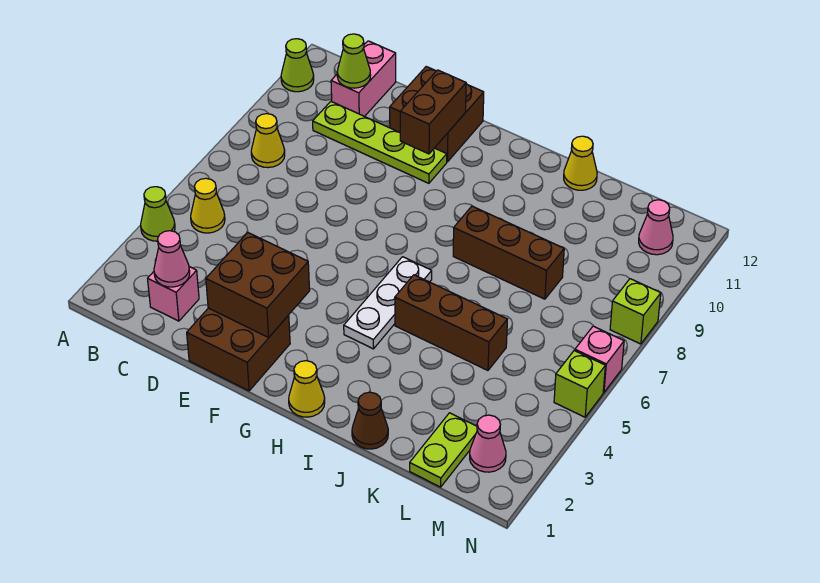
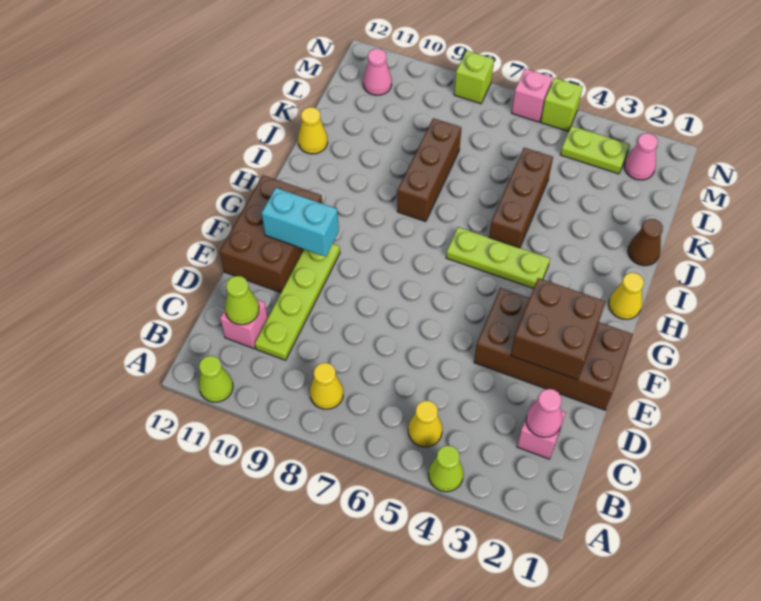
pink 1x2 brick [331,41,396,116] -> pink 1x1 brick [220,300,268,348]
brown 2x2 brick [187,308,290,391] -> brown 2x4 brick [474,288,633,410]
brown 2x2 brick [390,67,484,162] -> brown 2x3 brick [220,175,322,293]
brown 1x2 brick [400,70,466,154] -> cyan 1x2 brick [262,188,339,257]
white 1x3 plate [344,257,432,349] -> lime 1x3 plate [446,227,550,288]
lime 1x2 plate [410,413,477,487] -> lime 1x2 plate moved to [560,126,630,174]

